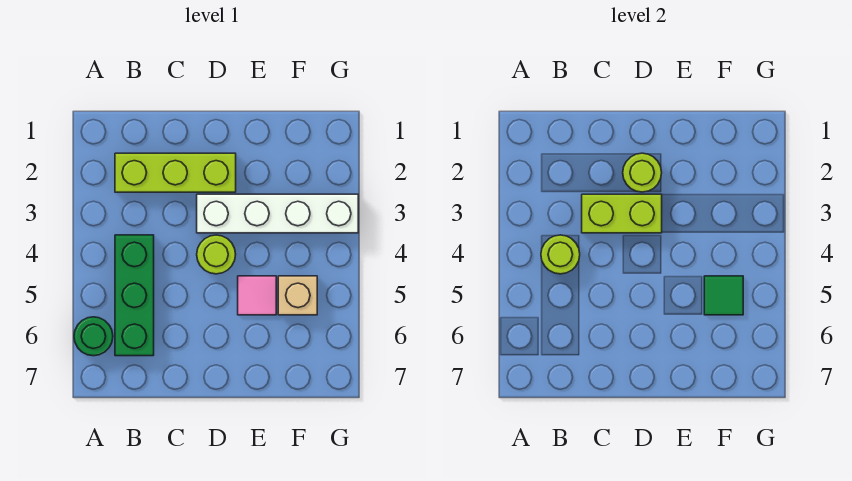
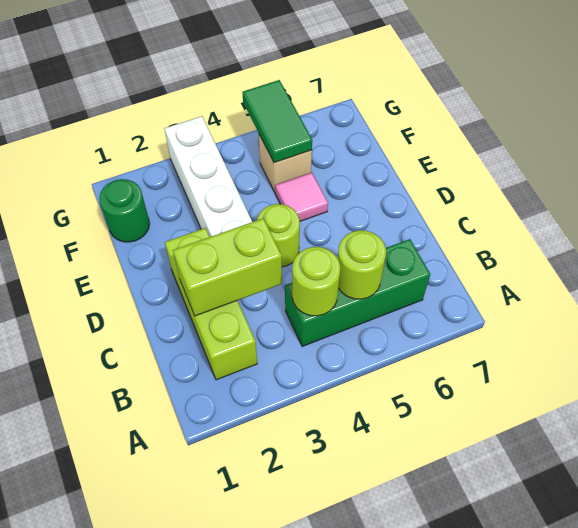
green 1x1 round brick [74,317,113,356] -> green 1x1 round brick moved to [99,179,150,242]
lime 1x2 brick [582,194,662,233] -> lime 1x2 brick turned to [173,218,282,316]
lime 1x1 round brick [623,153,662,192] -> lime 1x1 round brick moved to [338,230,386,299]
green 1x1 tile [704,276,743,315] -> green 1x2 tile [242,80,312,163]

